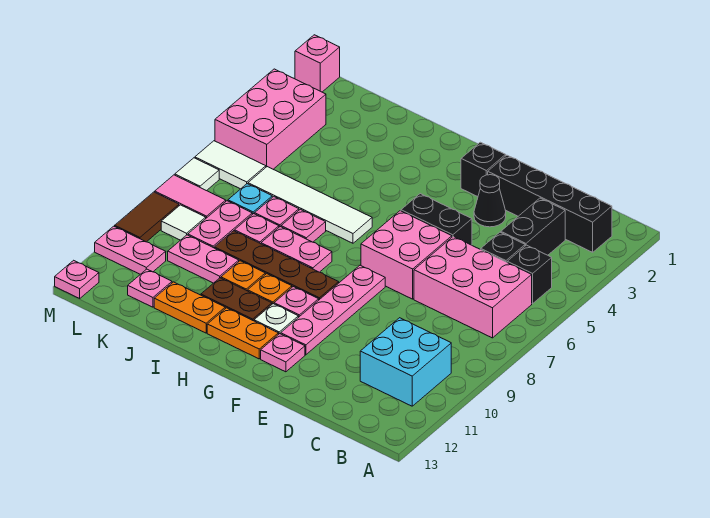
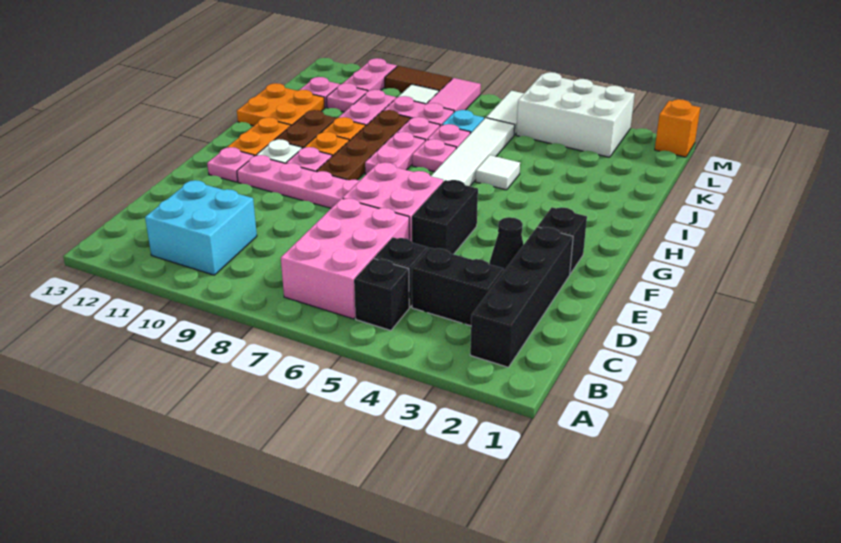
orange 1x2 plate [154,282,225,333] -> orange 2x2 plate [237,83,325,126]
pink 2x3 brick [215,69,326,169] -> white 2x3 brick [516,72,635,157]
pink 1x1 brick [295,35,340,92] -> orange 1x1 brick [655,99,700,157]
white 1x1 tile [175,158,219,191] -> white 1x1 tile moved to [476,155,520,190]
pink 1x1 plate [55,260,99,298] -> pink 1x1 plate moved to [326,83,368,112]

